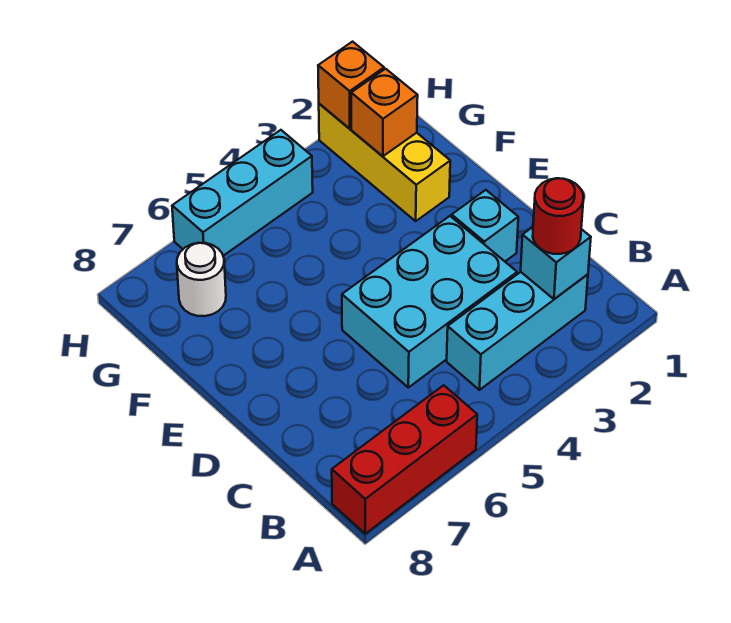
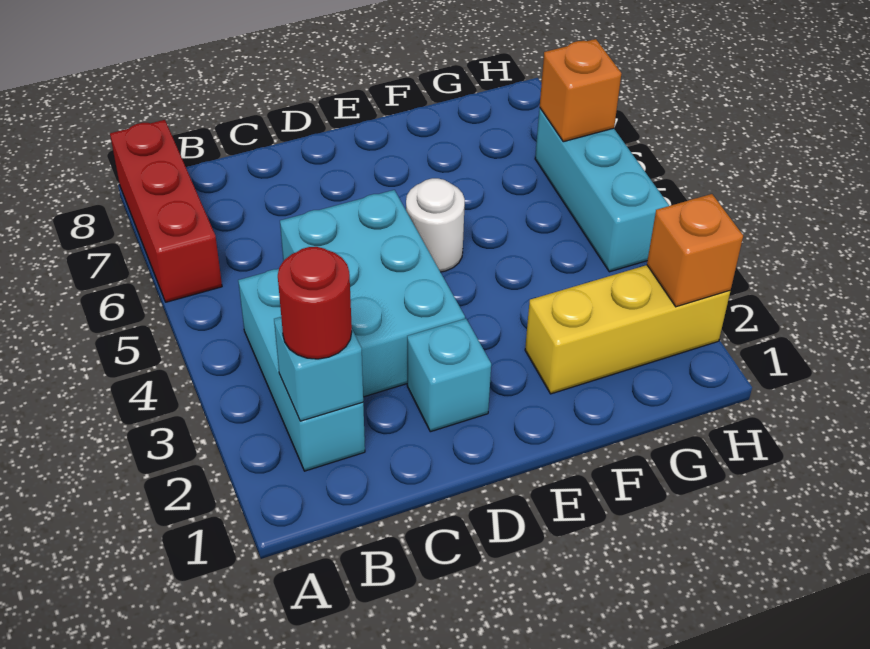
orange 1x1 brick [351,69,418,156] -> orange 1x1 brick moved to [540,39,622,142]
white 1x1 round brick [177,243,226,316] -> white 1x1 round brick moved to [406,178,465,272]

